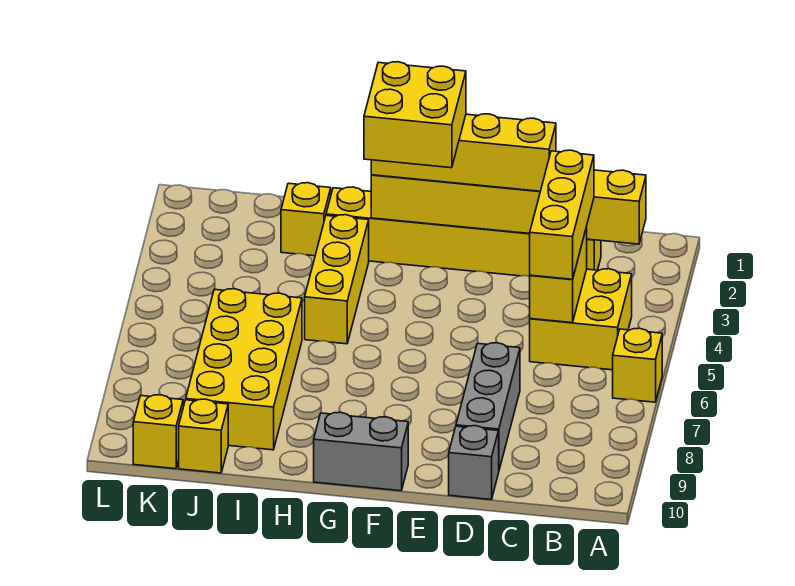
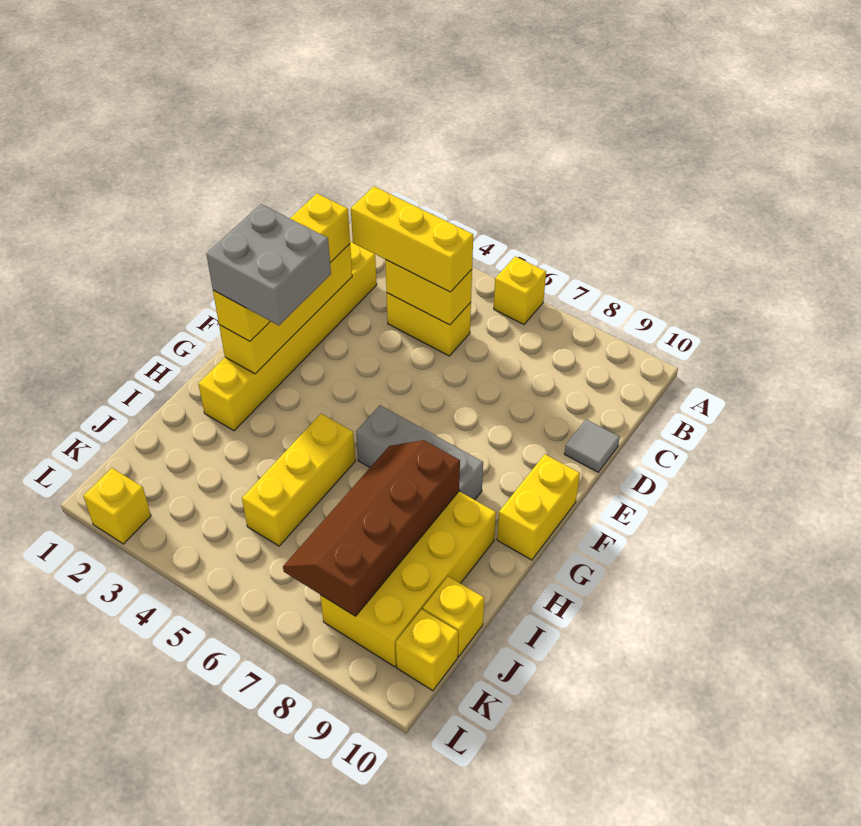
yellow 1x6 brick [371,170,646,244] -> yellow 1x4 brick [219,244,352,374]
yellow 2x2 brick [530,269,632,370] -> yellow 1x2 brick [387,293,471,356]
grey 1x3 brick [456,343,520,469] -> grey 1x3 brick moved to [356,405,483,500]
grey 1x1 brick [449,426,499,499] -> grey 1x1 tile [564,419,620,472]
yellow 2x2 brick [364,62,466,168] -> grey 2x2 brick [206,204,331,326]
grey 1x2 brick [314,412,408,491] -> yellow 1x2 brick [497,454,580,560]
yellow 1x3 brick [305,215,369,344] -> yellow 1x3 brick turned to [242,414,355,546]
none -> brown 2x4 slope [283,440,460,616]
yellow 1x1 brick [281,183,331,256] -> yellow 1x1 brick moved to [83,468,151,544]
yellow 2x4 brick [186,289,302,450] -> yellow 2x4 brick turned to [320,491,496,667]

